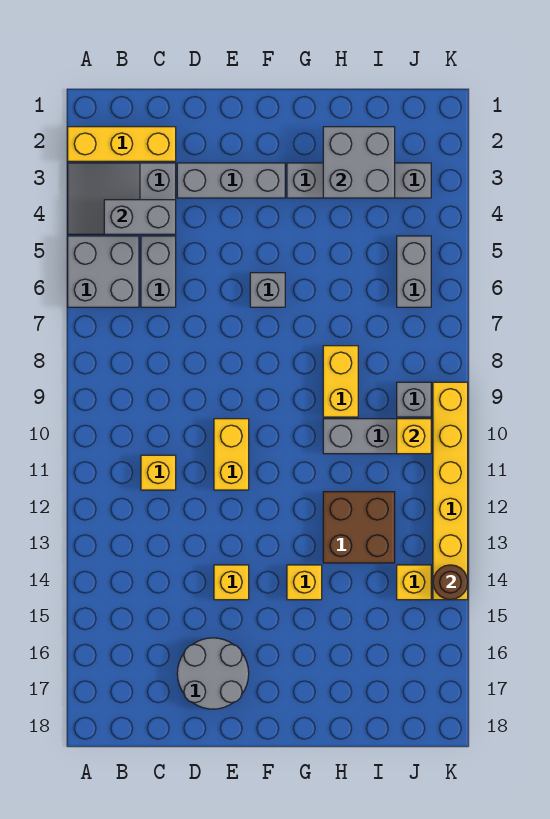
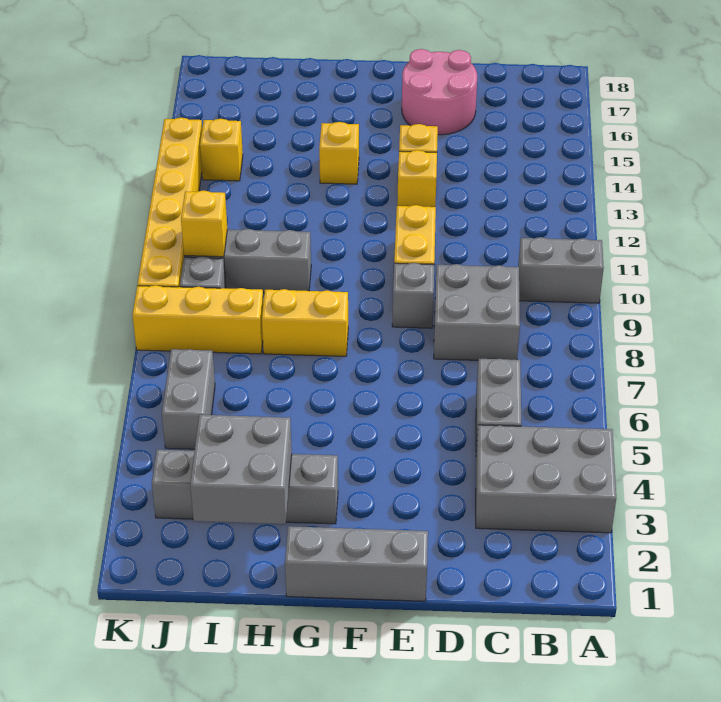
yellow 1x3 brick [68,127,176,161] -> yellow 1x3 brick moved to [132,285,263,354]
grey 2x3 slope [68,163,176,234] -> grey 2x3 brick [476,425,616,533]
grey 2x2 brick [68,236,139,307] -> grey 2x2 brick moved to [434,264,520,360]
grey 1x2 brick [104,200,176,234] -> grey 1x2 brick moved to [518,237,604,303]
yellow 1x1 brick [141,455,176,490] -> yellow 1x1 brick moved to [397,150,437,207]
grey 1x3 brick [177,163,285,198] -> grey 1x3 brick moved to [285,526,428,601]
grey 2x2 round brick [177,638,249,709] -> pink 2x2 round brick [402,49,477,135]
grey 1x1 brick [250,273,285,307] -> grey 1x1 brick moved to [392,263,434,328]
yellow 1x2 brick [323,346,358,417] -> yellow 1x2 brick turned to [262,289,348,356]
brown 2x2 brick [323,492,395,563] -> none
brown 1x1 round brick [433,565,468,600] -> none

